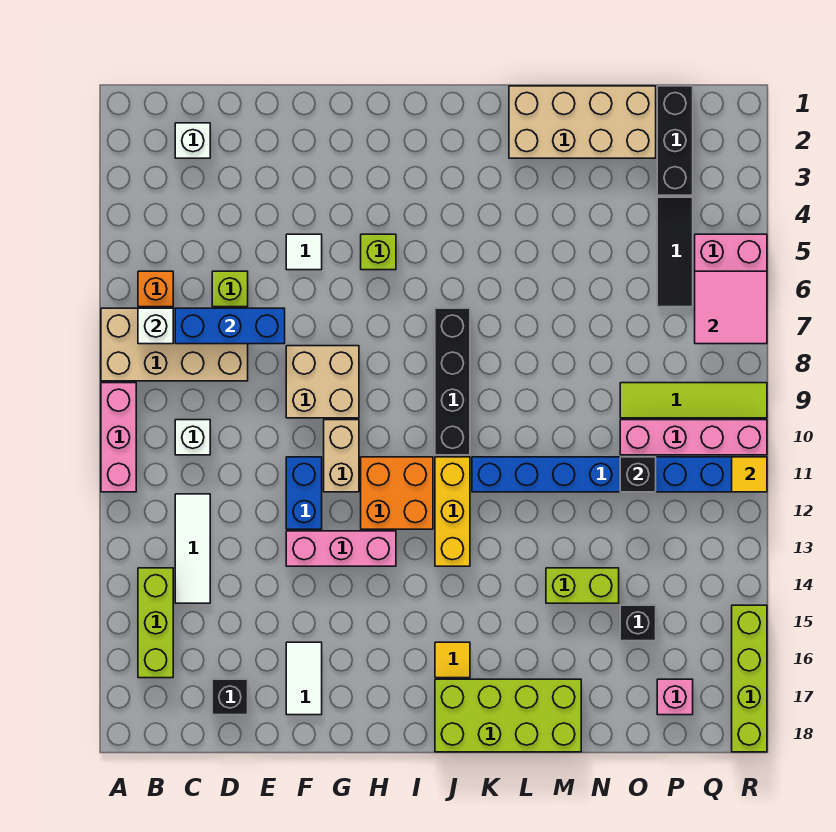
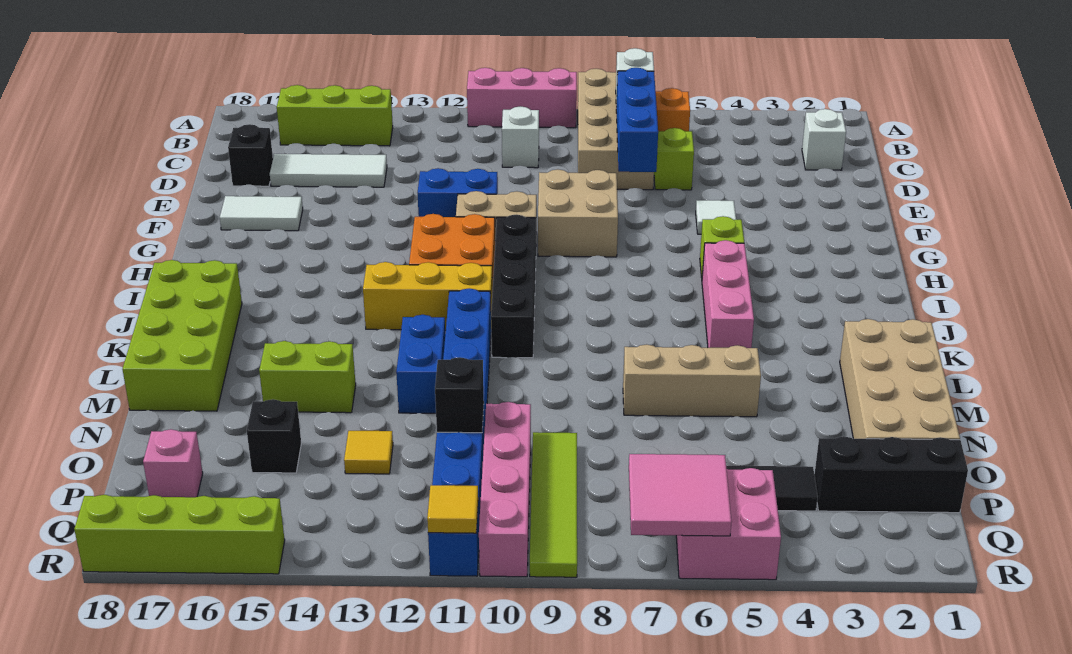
white 1x3 tile [175,494,210,603] -> white 1x3 tile moved to [270,154,387,187]
pink 1x3 brick [286,531,396,566] -> pink 1x3 brick moved to [702,240,754,348]
black 1x4 brick [435,308,470,455] -> black 1x4 brick turned to [491,215,536,358]
yellow 1x1 tile [435,642,470,678] -> yellow 1x1 tile moved to [344,431,393,474]
none -> blue 1x2 brick [396,315,445,413]
none -> tan 1x3 brick [623,345,761,417]
lime 1x2 brick [546,568,619,603] -> lime 1x2 brick turned to [259,341,356,413]

